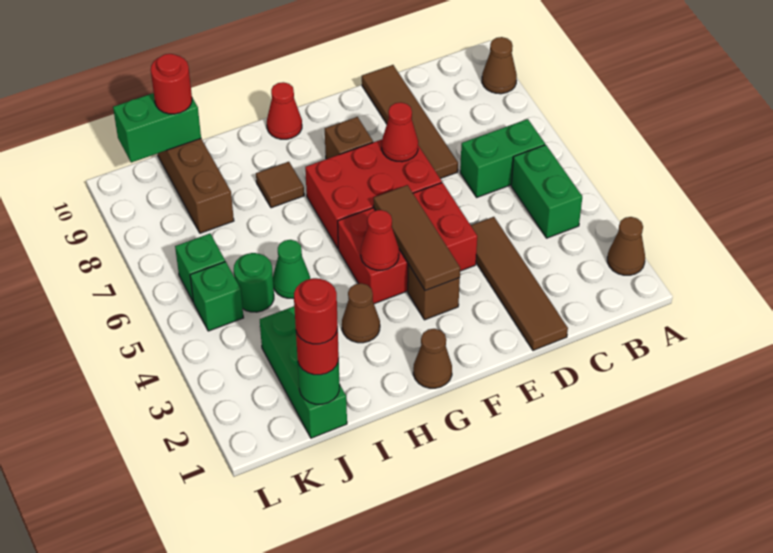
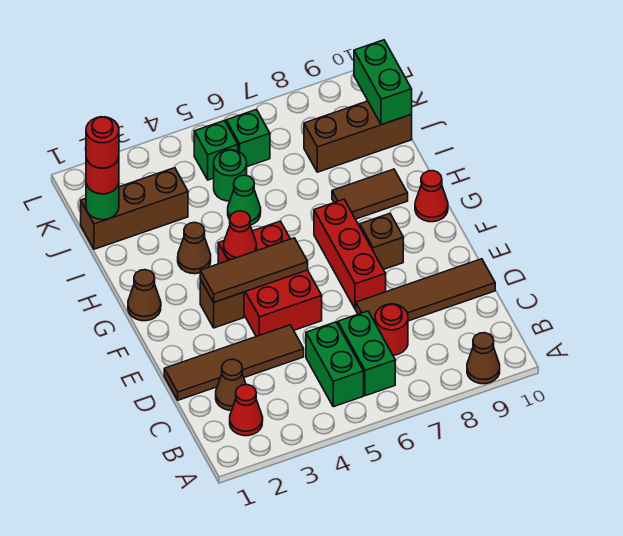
brown 1x1 cone [607,217,645,275] -> brown 1x1 cone moved to [216,359,246,410]
green 1x2 brick [511,145,582,238] -> green 1x2 brick turned to [306,322,364,407]
red 2x3 brick [305,140,442,248] -> red 1x3 brick [314,199,386,309]
red 1x1 cone [382,102,418,162] -> red 1x1 cone moved to [230,385,263,436]
brown 1x1 tile [256,162,304,208] -> brown 1x2 tile [332,169,408,219]
green 1x3 brick [260,306,347,438] -> brown 1x3 brick [81,168,188,249]
red 1x1 round brick [151,54,192,114] -> red 1x1 round brick moved to [375,304,408,355]

